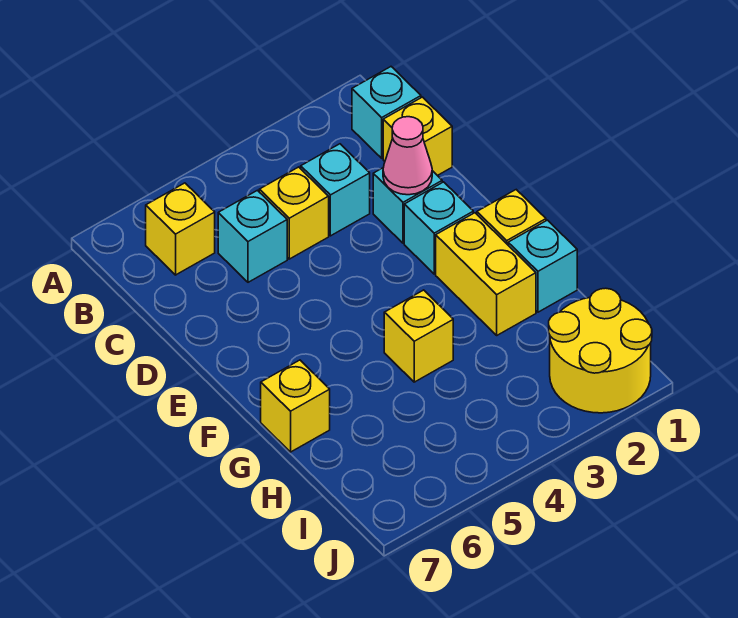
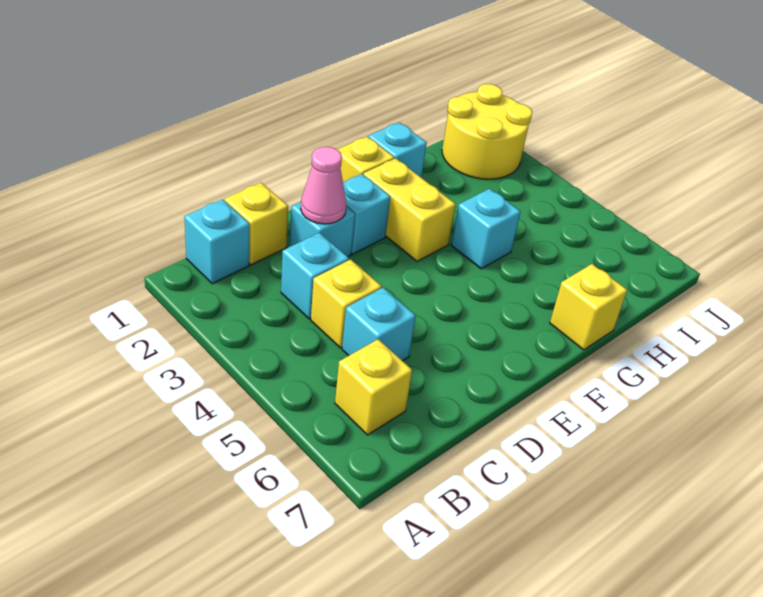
yellow 1x2 brick [436,213,536,335] -> yellow 1x2 brick turned to [363,158,456,261]
yellow 1x1 brick [384,290,453,382] -> cyan 1x1 brick [451,189,521,269]

